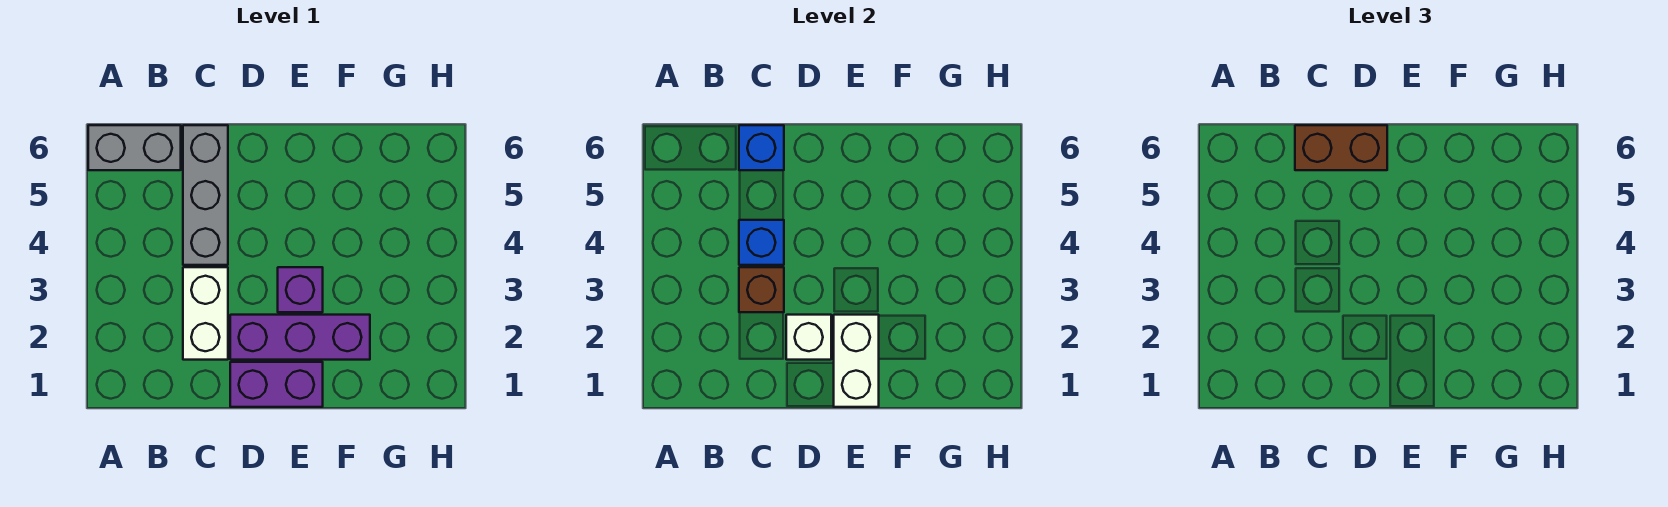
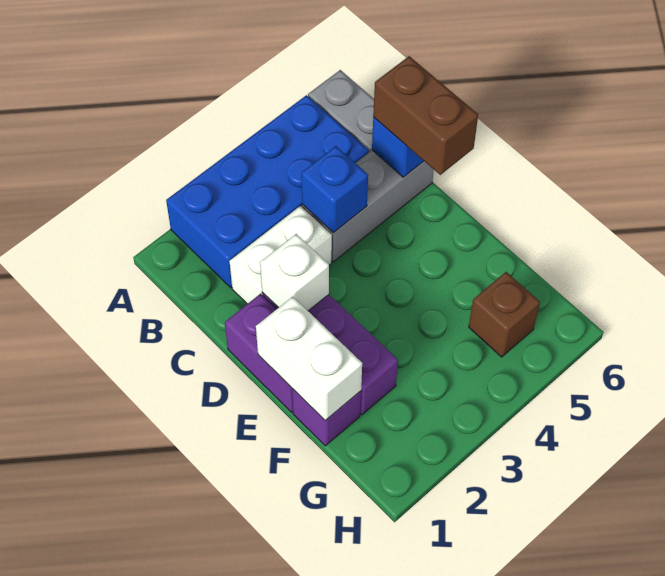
none -> blue 2x4 brick [166,95,369,288]
brown 1x1 brick [739,267,784,312] -> brown 1x1 brick moved to [469,272,540,357]
white 1x2 brick [834,315,879,407] -> white 1x2 brick turned to [256,297,362,421]
purple 1x1 brick [278,267,323,312] -> purple 1x1 brick moved to [292,389,361,446]

